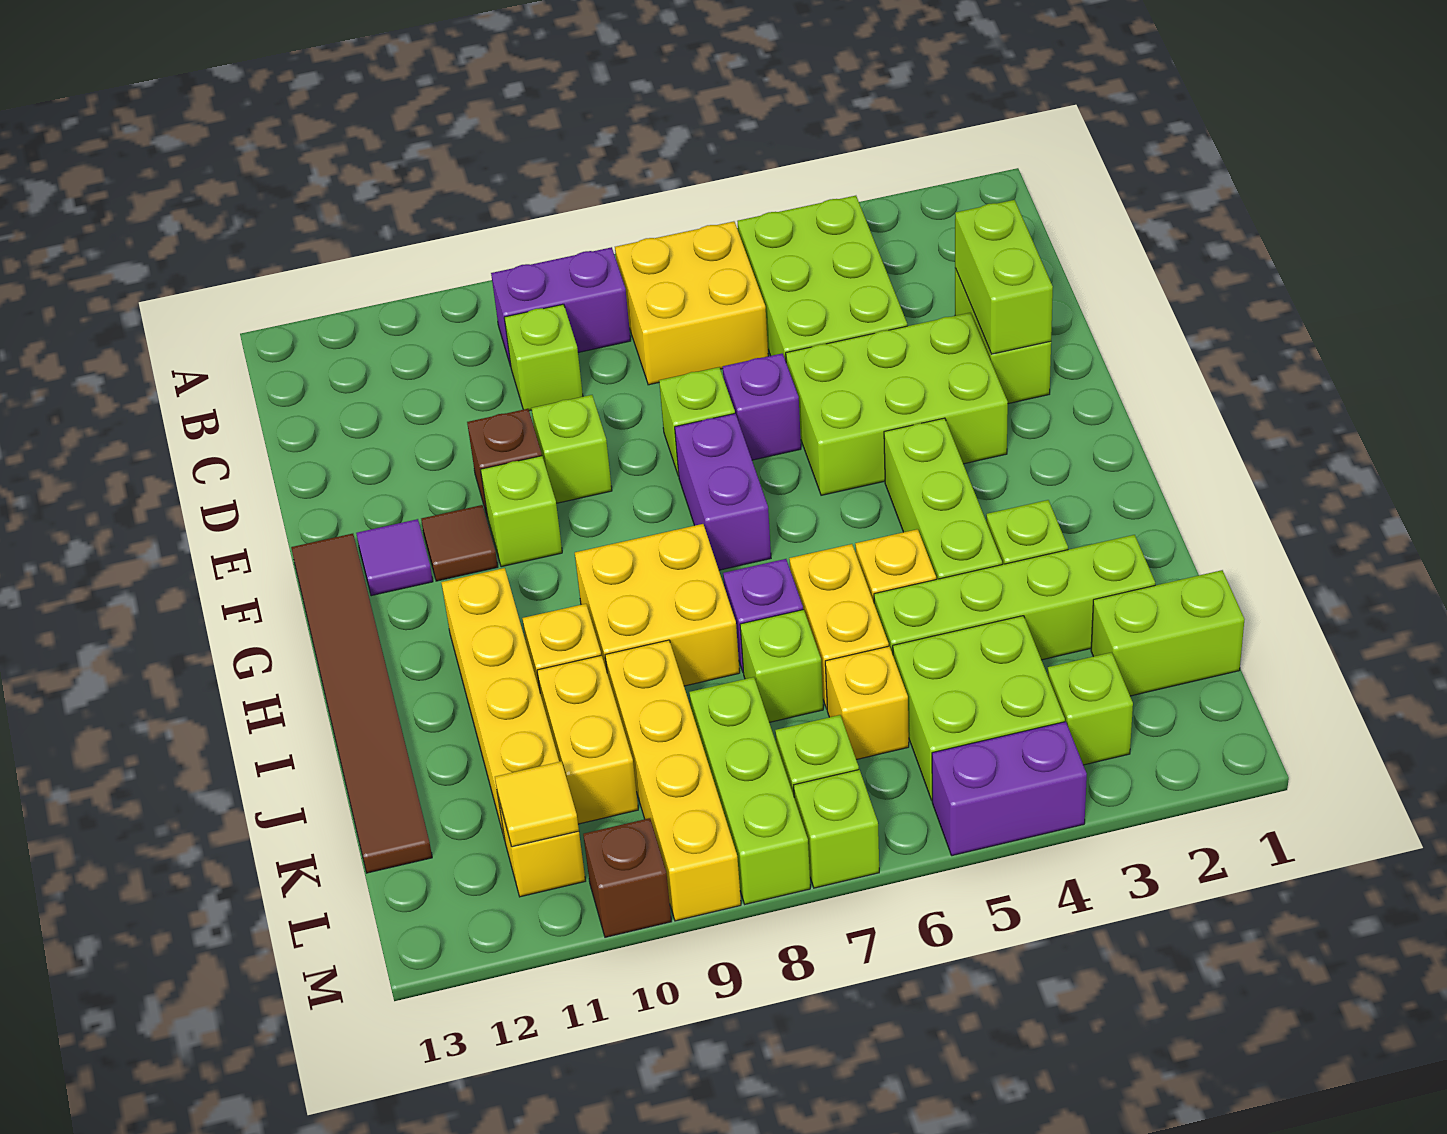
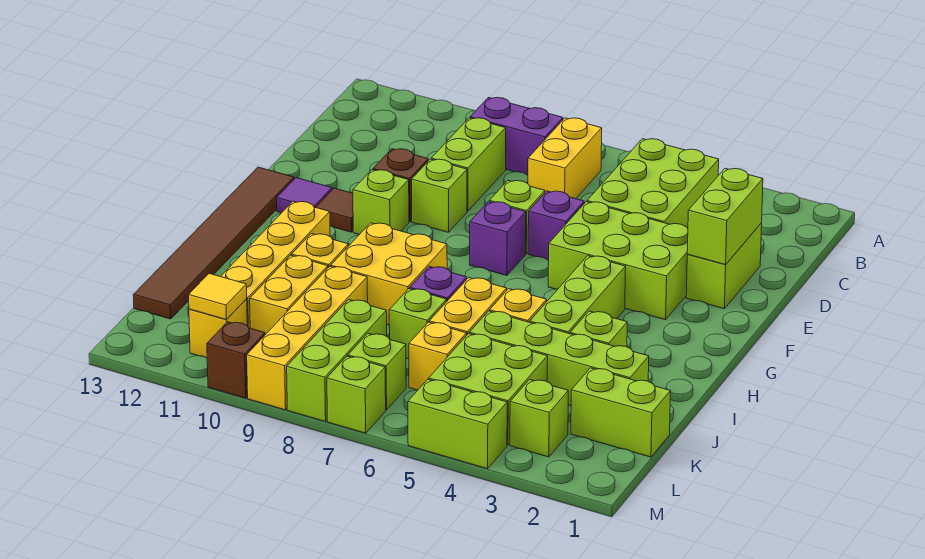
yellow 2x2 brick [615,221,768,385] -> yellow 1x2 brick [528,118,602,199]
lime 1x1 brick [504,304,583,411] -> lime 1x2 brick [431,118,506,211]
purple 1x2 brick [675,414,771,570] -> purple 1x1 brick [470,202,526,276]
purple 1x2 brick [932,722,1087,856] -> lime 1x2 brick [408,379,507,469]

